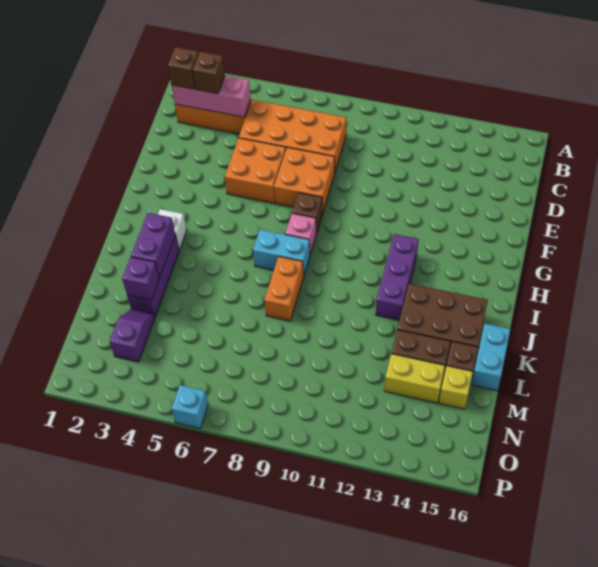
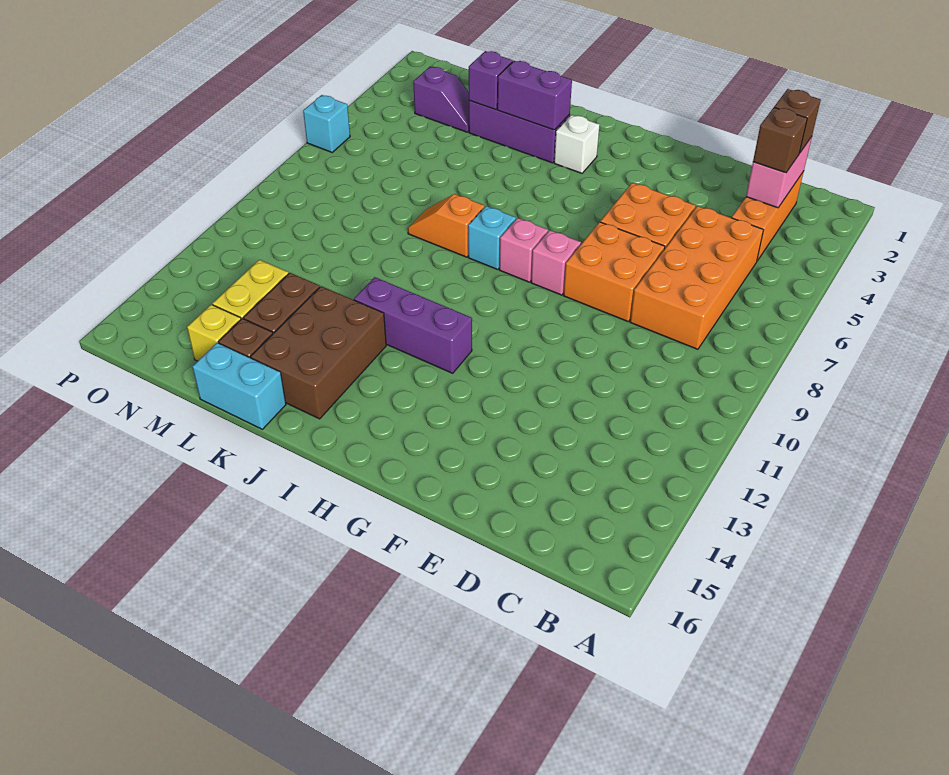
pink 1x3 brick [171,76,251,117] -> pink 1x2 brick [746,137,812,208]
brown 1x1 brick [292,193,323,234] -> pink 1x1 brick [531,230,581,295]
cyan 1x2 brick [253,230,310,276] -> cyan 1x1 brick [468,206,516,270]
orange 1x2 brick [264,256,304,321] -> orange 1x2 slope [408,194,485,257]

